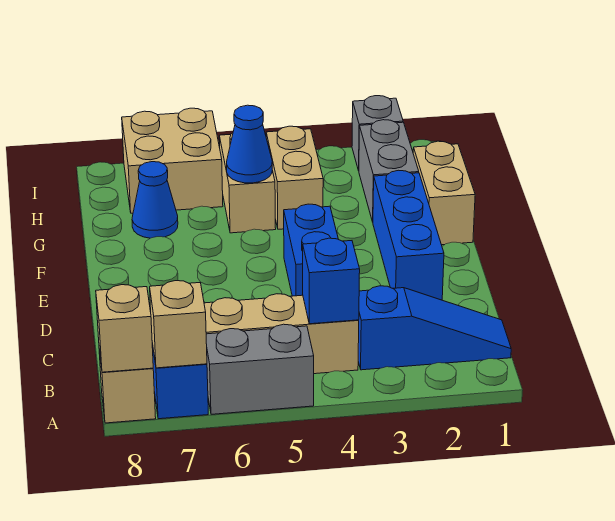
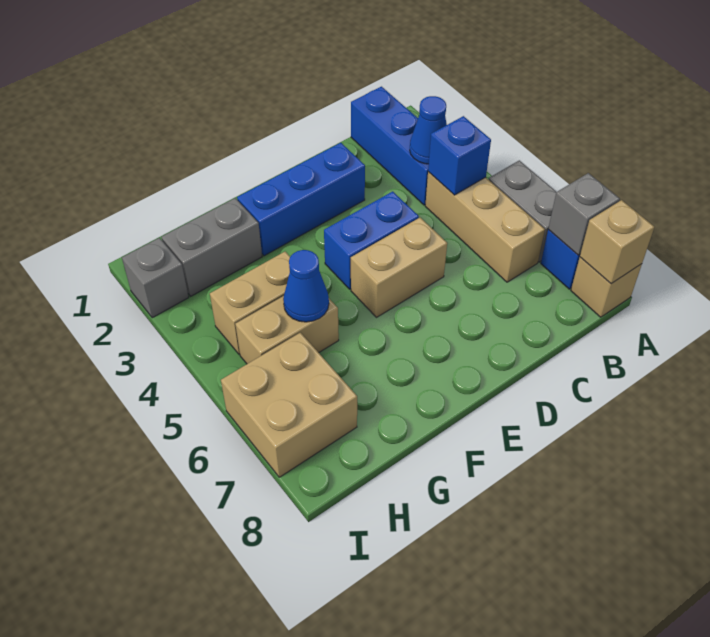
tan 1x1 brick [150,281,207,368] -> grey 1x1 brick [548,173,620,255]
blue 1x3 slope [358,286,511,370] -> blue 1x3 brick [351,87,429,205]
tan 1x2 brick [413,141,475,245] -> tan 1x2 brick moved to [351,218,447,317]
blue 1x1 cone [132,162,178,238] -> blue 1x1 cone moved to [410,96,447,164]

